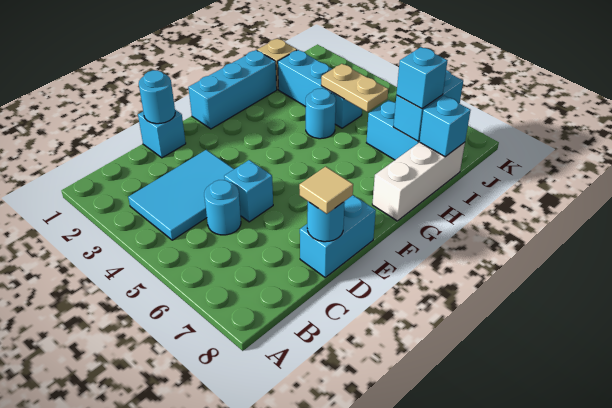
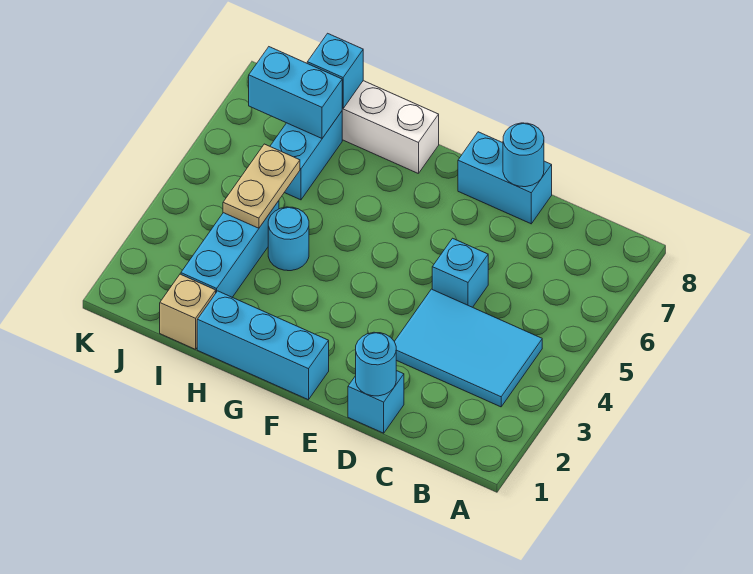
cyan 1x1 round brick [204,180,241,235] -> none
tan 1x1 tile [299,166,353,214] -> none
cyan 1x1 brick [396,47,448,109] -> none

